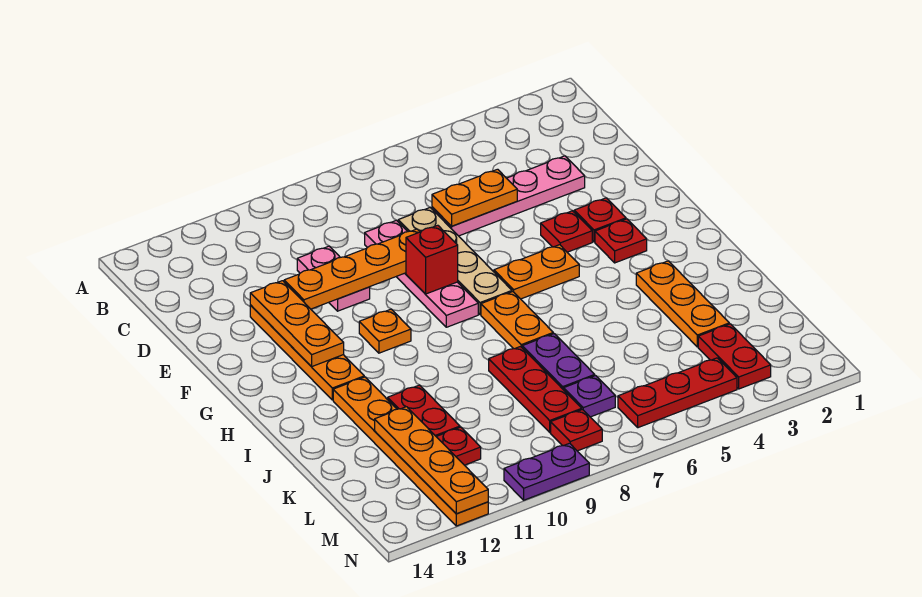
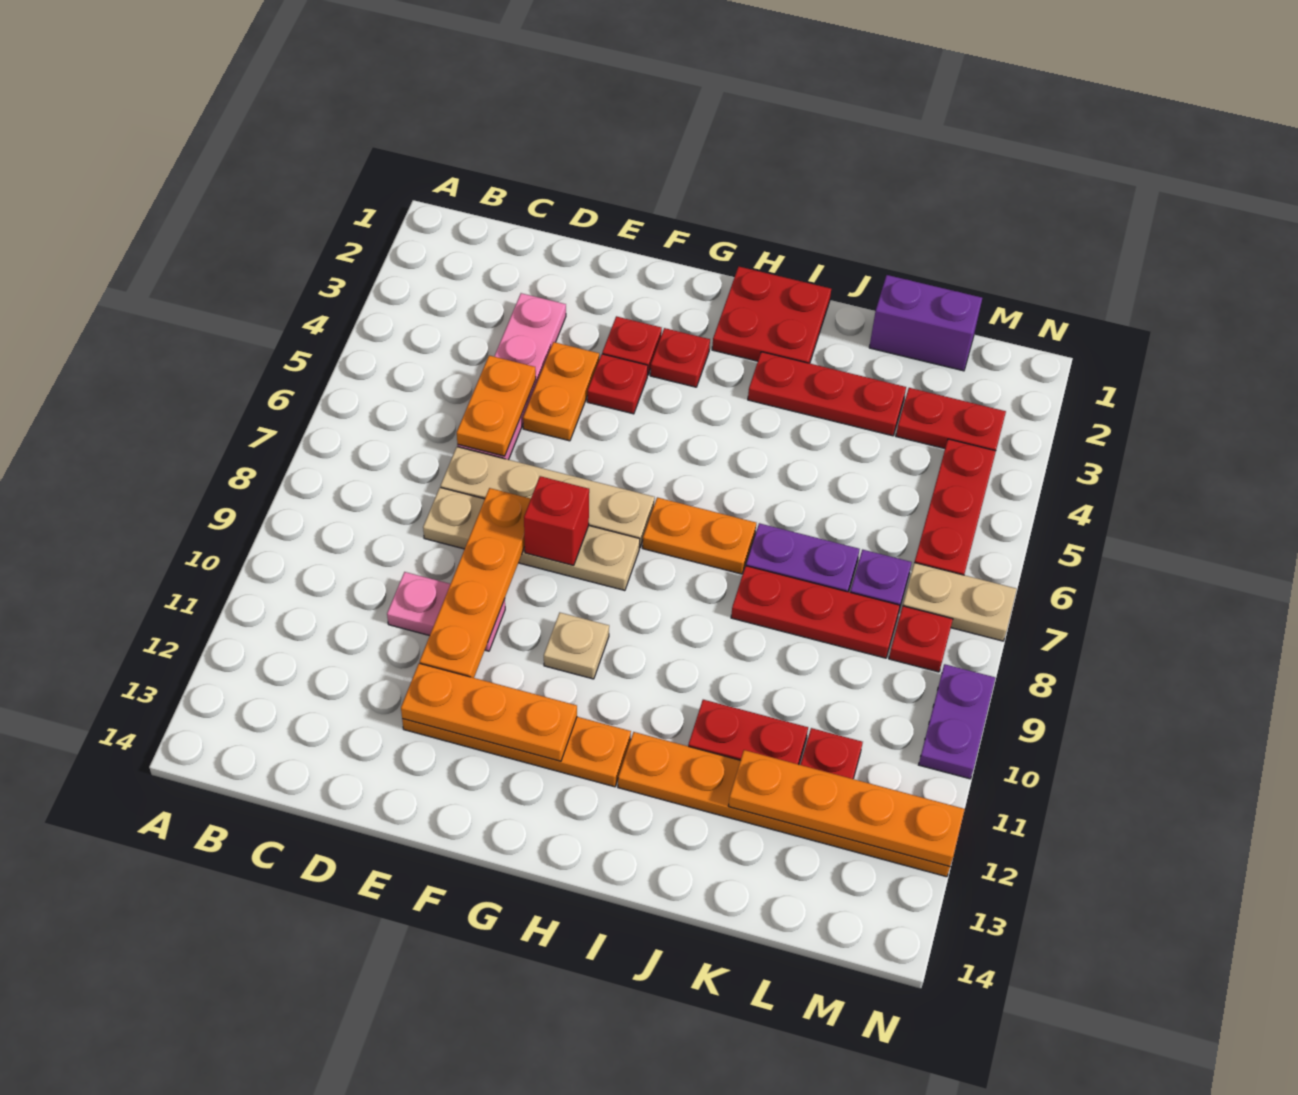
pink 1x4 plate [365,220,478,327] -> tan 1x4 plate [423,487,640,591]
orange 1x2 plate [494,245,579,299] -> orange 1x2 plate moved to [523,342,599,441]
orange 1x1 plate [359,309,411,353] -> tan 1x1 plate [544,613,609,679]
none -> red 2x2 plate [712,267,831,363]
orange 1x3 plate [636,261,729,347] -> red 1x3 plate [748,352,906,436]
none -> purple 1x2 brick [869,275,982,371]
none -> tan 1x2 plate [903,563,1017,641]

